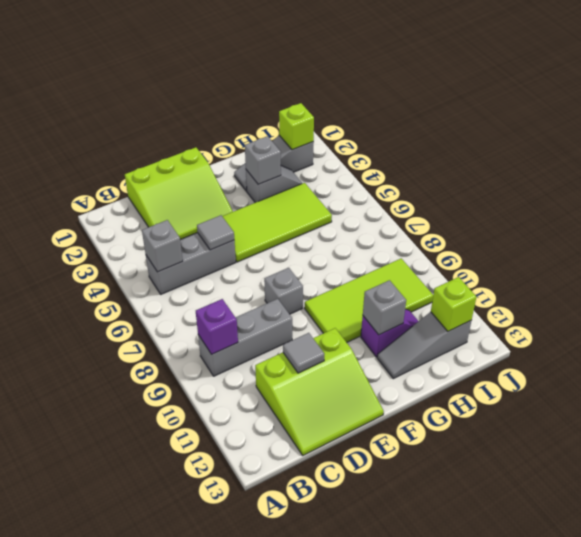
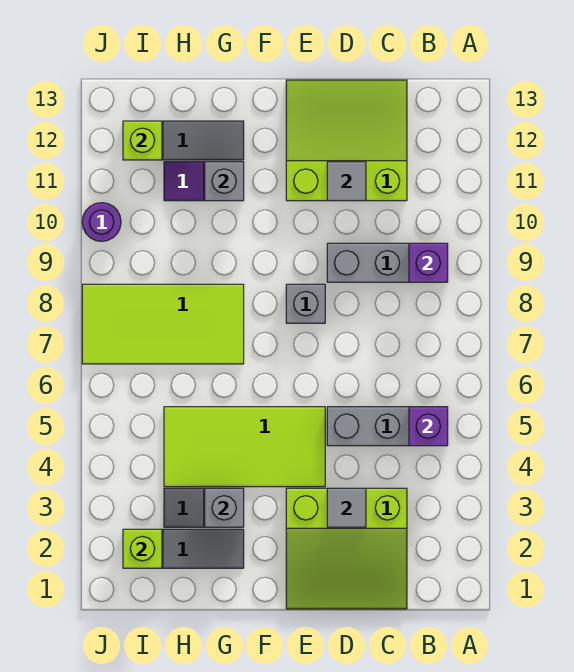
grey 1x1 brick [142,220,183,272] -> purple 1x1 brick [409,407,448,446]
lime 3x3 slope [125,147,233,240] -> lime 3x3 slope turned to [286,488,407,609]
grey 1x1 tile [197,215,234,250] -> grey 1x1 tile moved to [327,488,366,527]
lime 2x4 tile [305,259,433,342] -> lime 2x4 tile moved to [82,284,244,364]
none -> purple 1x1 round brick [82,203,121,241]

